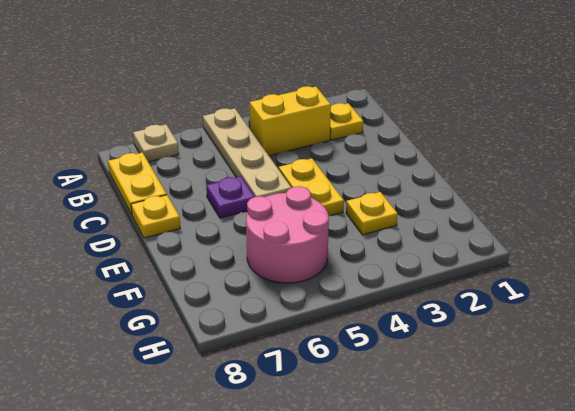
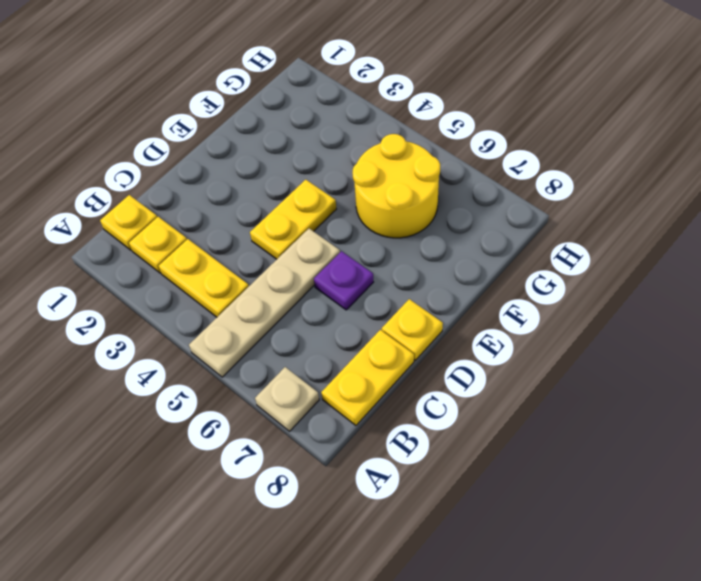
yellow 1x2 brick [250,86,331,156] -> yellow 1x2 plate [159,239,249,317]
yellow 1x1 plate [346,192,398,235] -> yellow 1x1 plate moved to [100,195,157,250]
pink 2x2 round brick [246,186,329,283] -> yellow 2x2 round brick [352,134,440,238]

